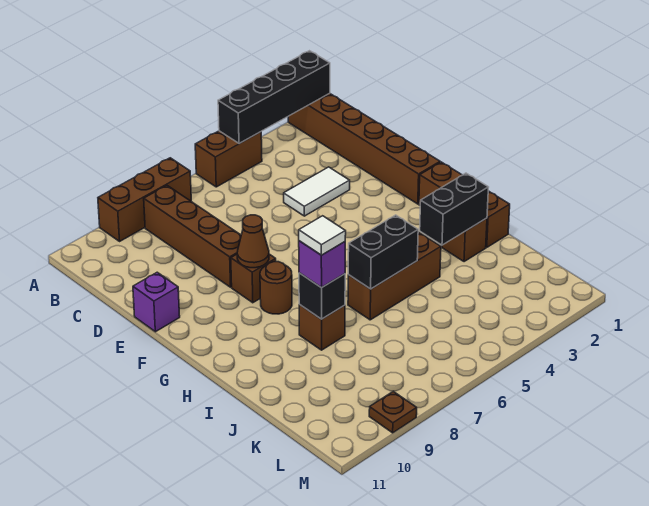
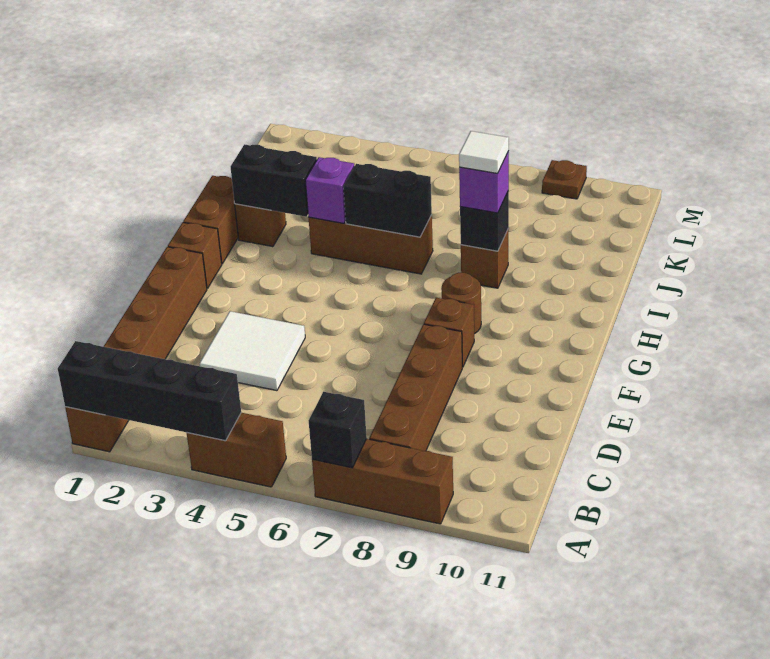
none -> black 1x1 brick [309,392,367,468]
white 1x2 tile [284,167,350,216] -> white 2x2 tile [200,311,305,391]
purple 1x1 brick [133,272,180,332] -> purple 1x1 brick moved to [305,157,354,223]
brown 1x1 cone [237,215,269,268] -> none

